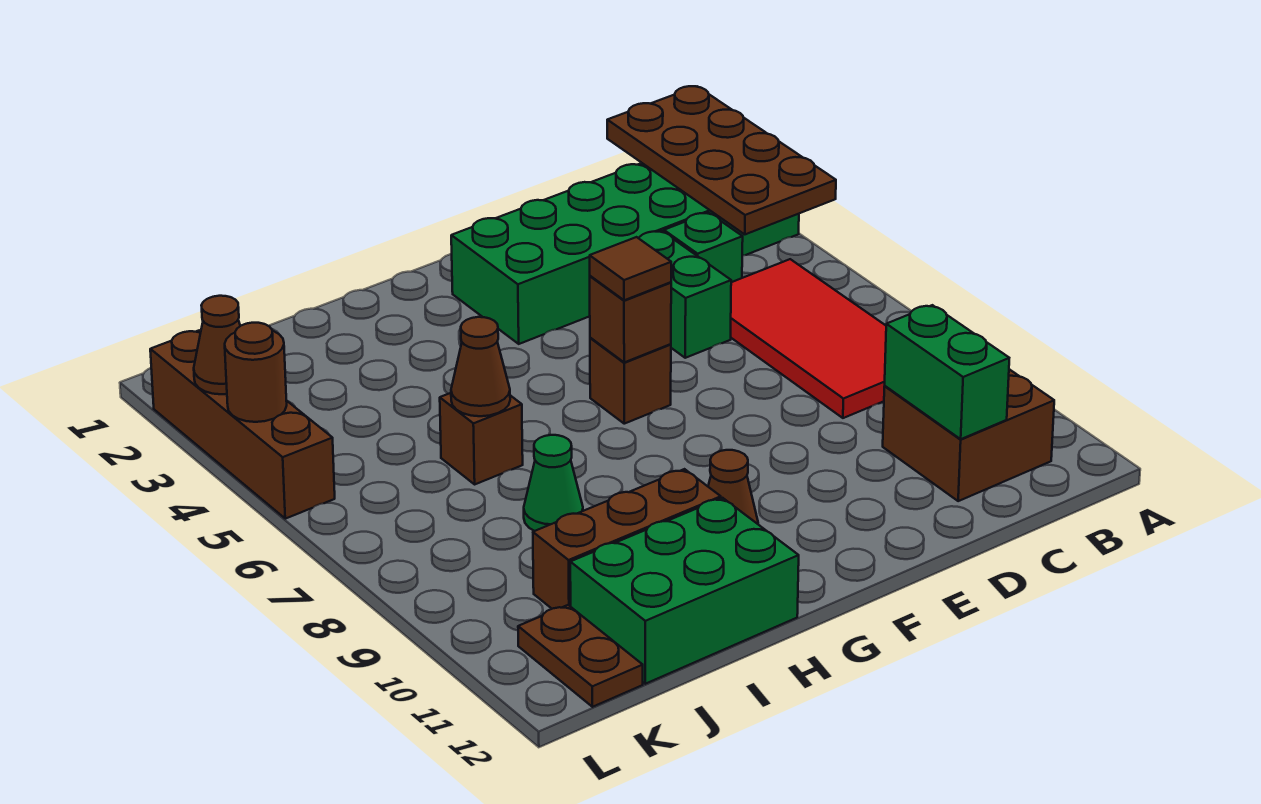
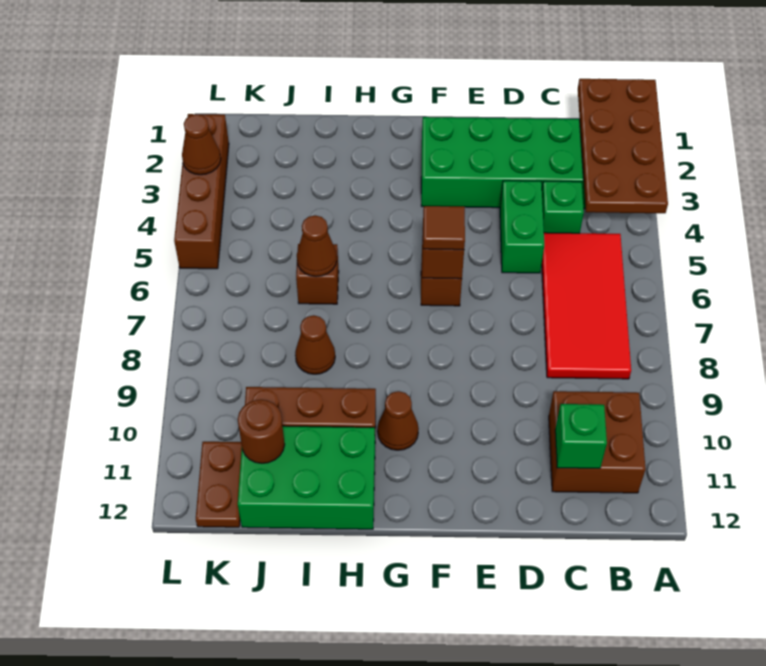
green 1x2 brick [885,305,1009,439] -> green 1x1 brick [555,404,607,468]
green 1x1 cone [524,435,583,531] -> brown 1x1 cone [295,315,335,374]
brown 1x1 round brick [225,323,287,422] -> brown 1x1 round brick moved to [238,400,285,463]

